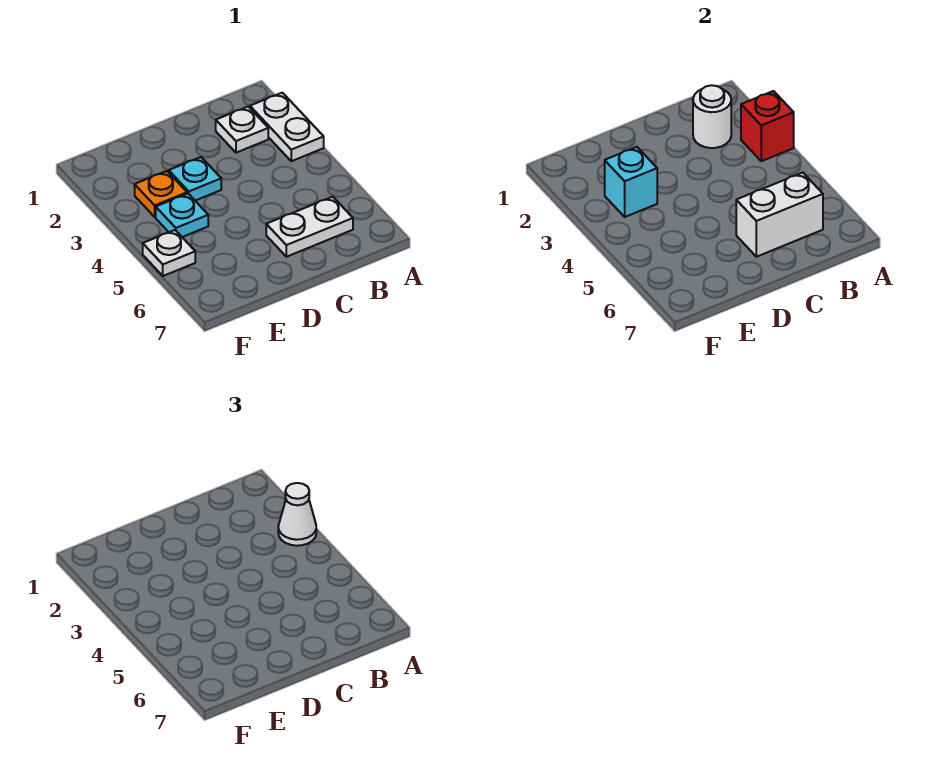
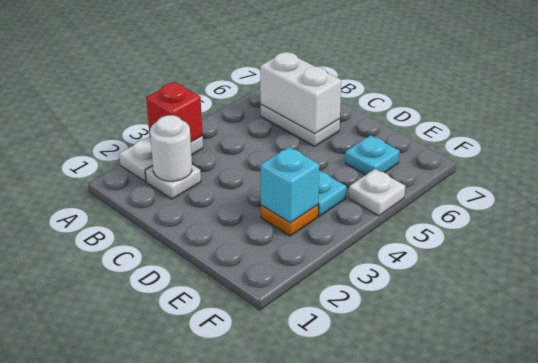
white 1x1 cone [278,483,316,546] -> none
cyan 1x1 plate [169,157,221,201] -> cyan 1x1 plate moved to [345,135,400,175]

